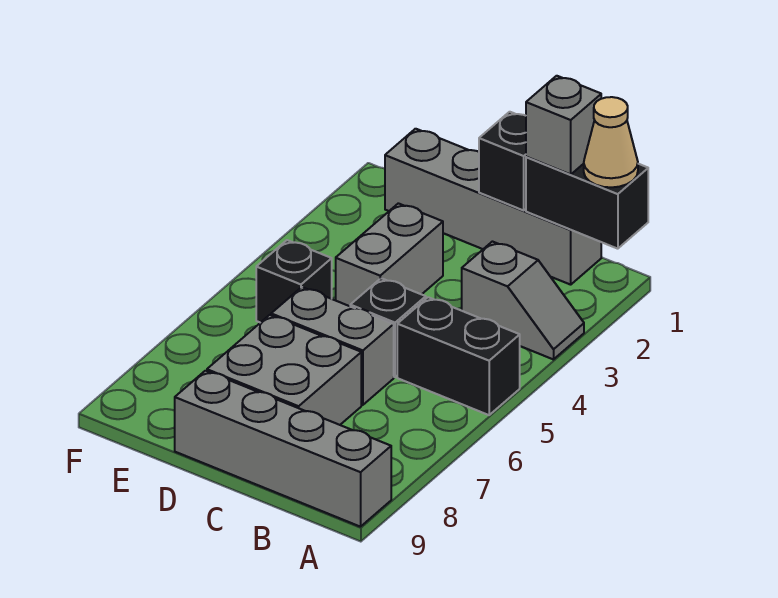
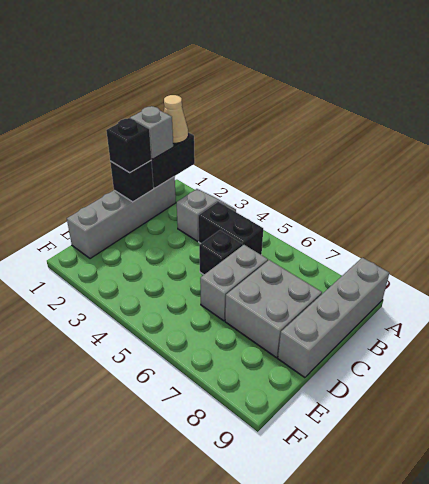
black 1x2 brick [397,297,520,415] -> black 1x2 brick turned to [198,202,263,255]
grey 1x2 brick [336,203,443,306] -> none
black 1x1 brick [256,240,332,323] -> black 1x1 brick moved to [106,118,151,173]

